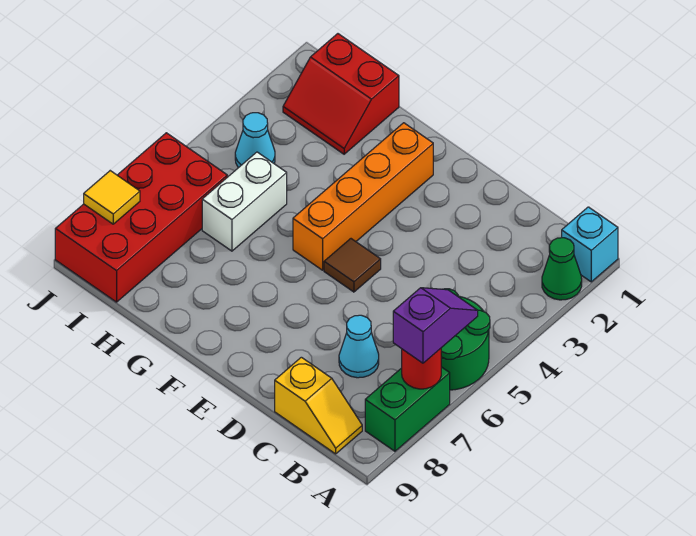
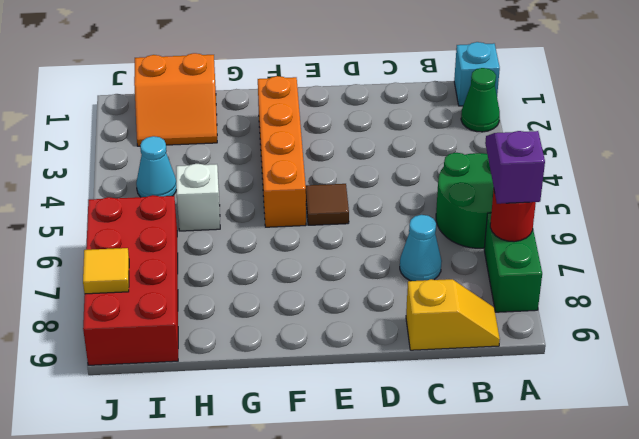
red 2x2 slope [283,34,399,154] -> orange 2x2 slope [134,53,217,146]
white 1x2 brick [202,152,287,251] -> white 1x1 brick [176,164,220,231]

